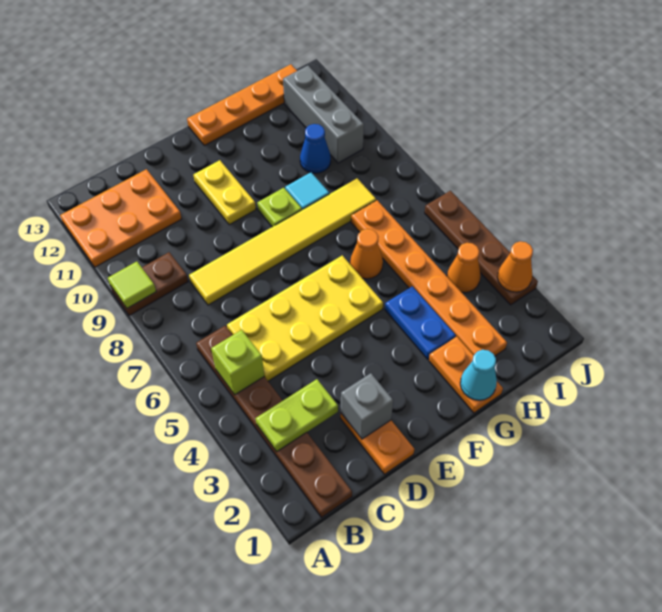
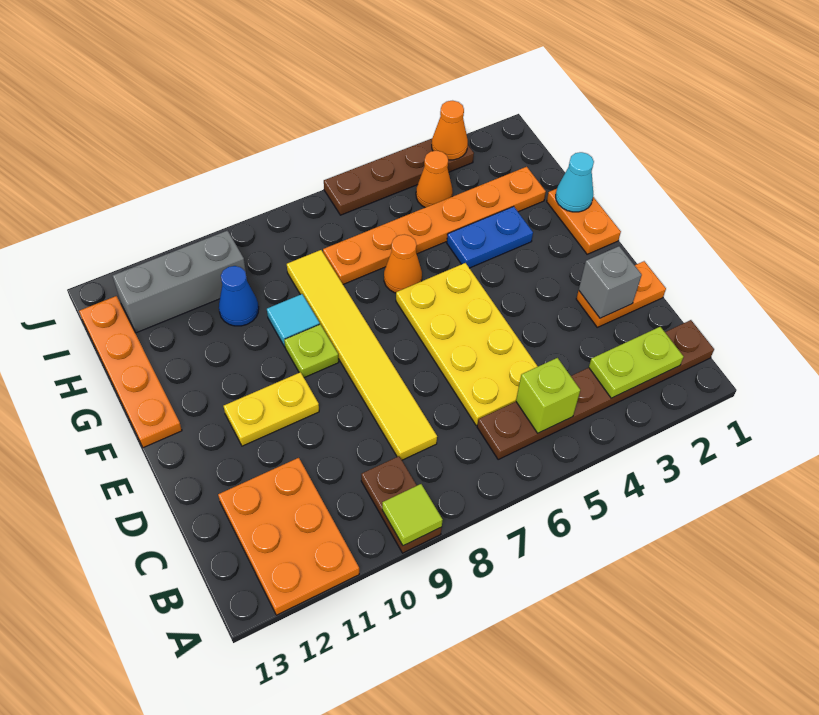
lime 1x2 plate [256,379,338,451] -> lime 1x2 plate turned to [589,327,684,398]
orange 1x2 plate [429,337,503,413] -> orange 1x2 plate turned to [547,189,621,254]

